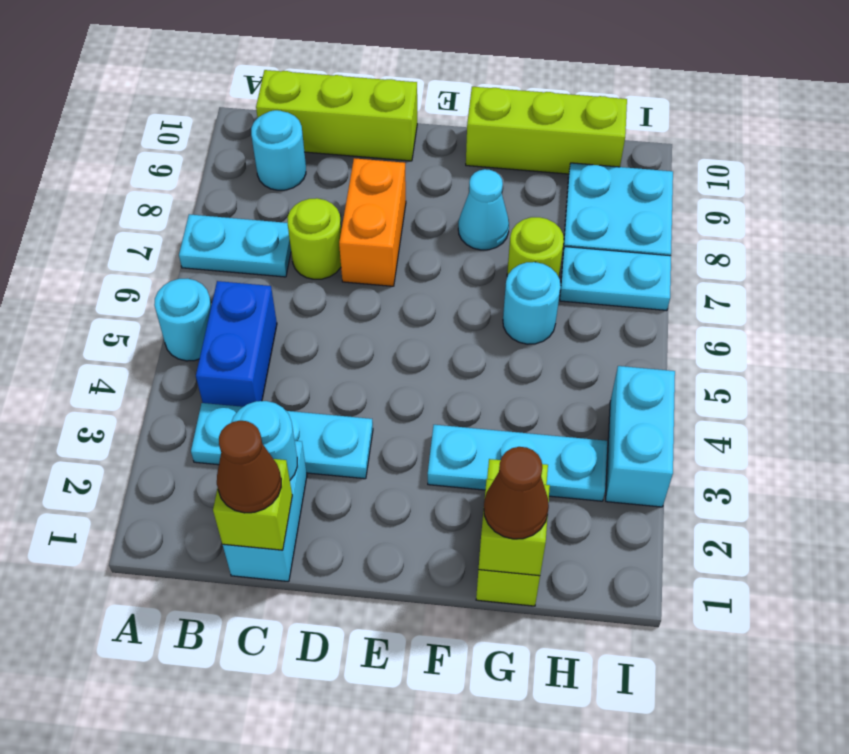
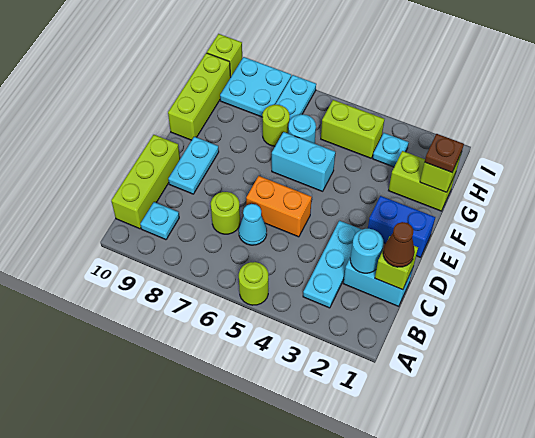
cyan 1x1 round brick [154,279,211,361] -> lime 1x1 round brick [239,262,268,305]
cyan 1x2 plate [179,214,291,277] -> cyan 1x2 plate moved to [168,137,219,194]
blue 1x2 brick [196,281,277,407] -> blue 1x2 brick moved to [368,196,435,257]
cyan 1x1 round brick [251,110,306,190] -> cyan 1x1 plate [140,202,179,240]
orange 1x2 brick [339,158,406,286] -> orange 1x2 brick moved to [246,176,312,237]
cyan 1x3 plate [428,425,607,501] -> cyan 1x1 plate [373,133,409,167]
cyan 1x1 cone [458,169,509,250] -> cyan 1x1 cone moved to [239,204,267,245]
brown 1x1 cone [484,447,549,539] -> brown 1x1 plate [425,134,464,172]
none -> lime 1x2 brick [321,100,384,158]
cyan 1x2 brick [606,366,675,507] -> cyan 1x2 brick moved to [272,132,335,191]
none -> lime 1x1 brick [207,34,242,77]

